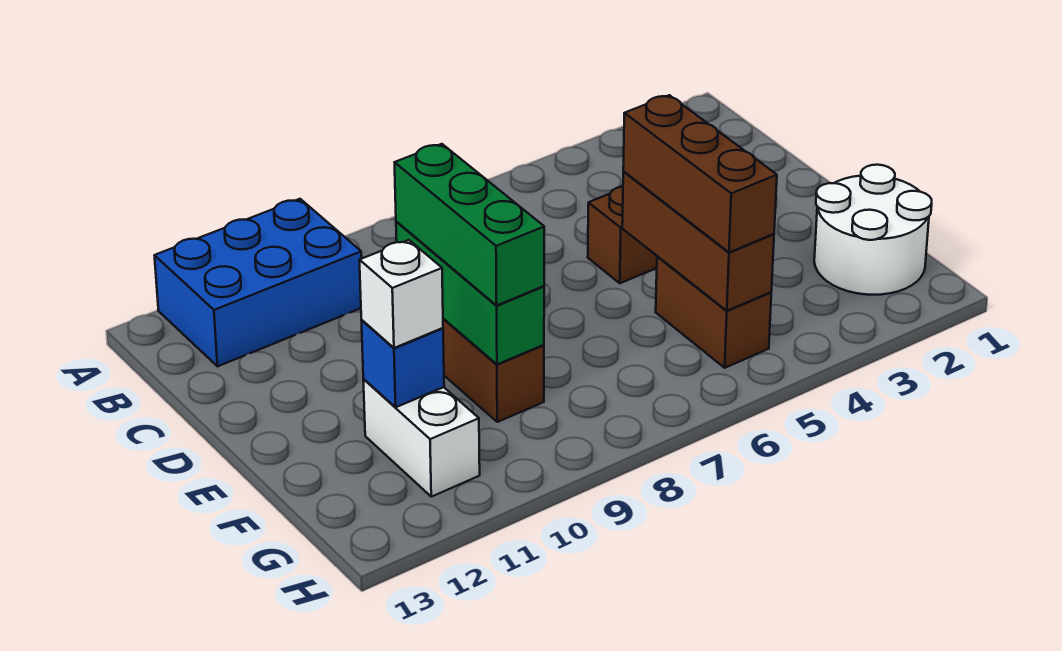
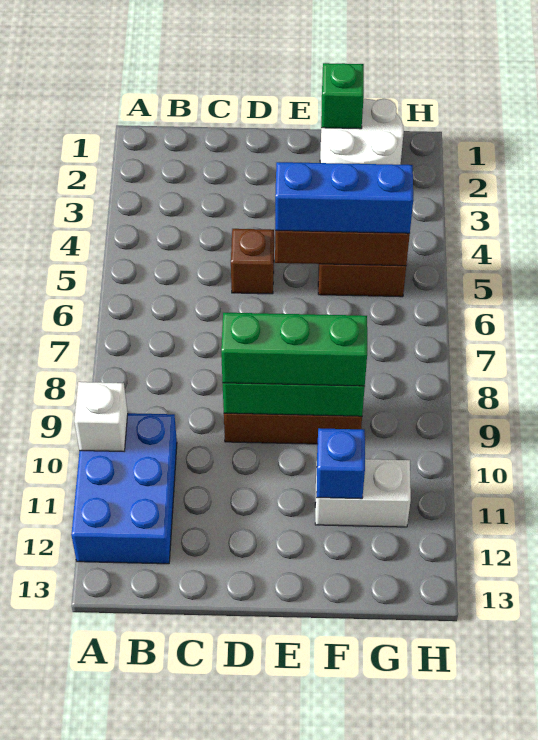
brown 1x3 brick [623,95,777,252] -> blue 1x3 brick [275,162,413,233]
none -> green 1x1 brick [321,63,364,129]
white 1x1 brick [359,240,443,348] -> white 1x1 brick moved to [74,382,128,451]

